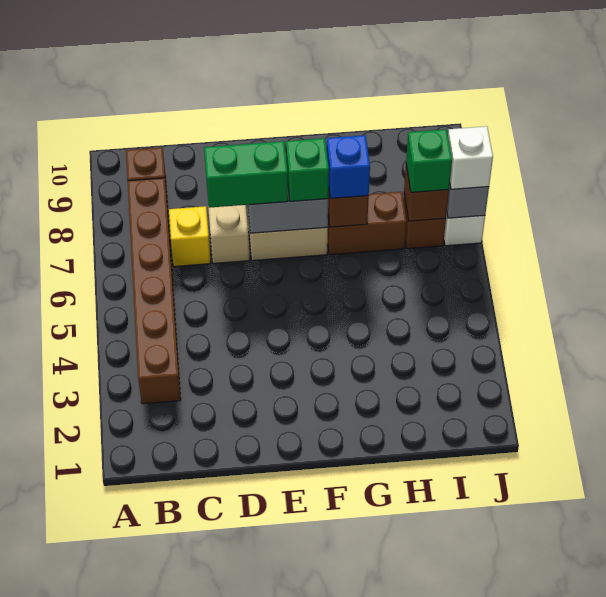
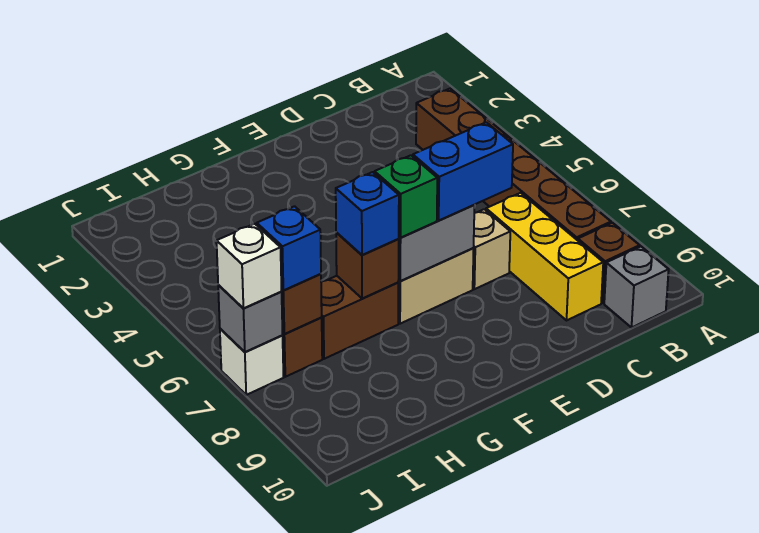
none -> grey 1x1 brick [604,247,669,328]
yellow 1x1 brick [169,206,211,267] -> yellow 1x3 brick [486,193,603,320]
green 1x2 brick [204,141,288,208] -> blue 1x2 brick [413,122,513,220]
green 1x1 brick [406,129,452,192] -> blue 1x1 brick [257,206,321,290]

